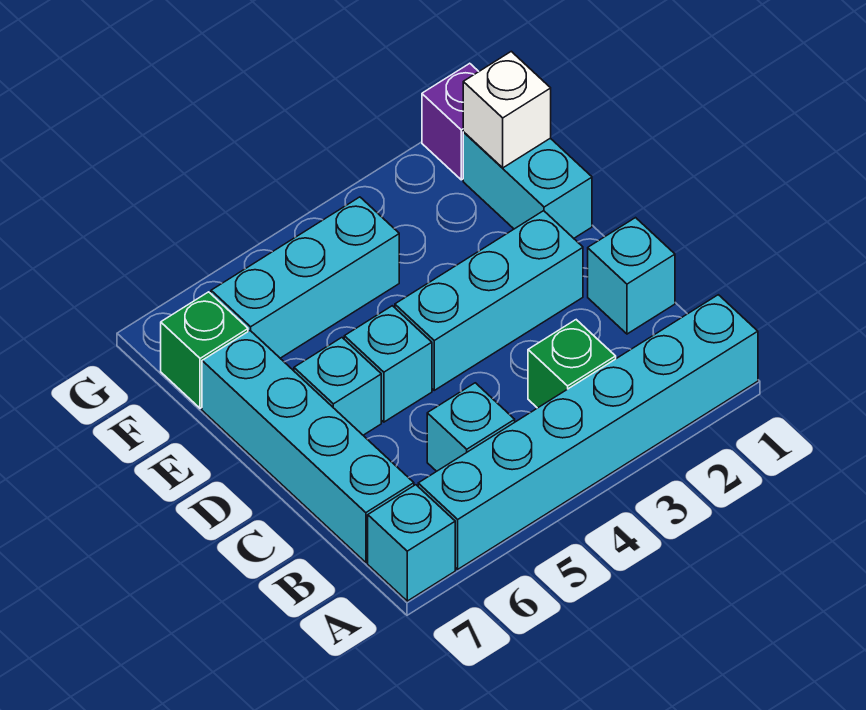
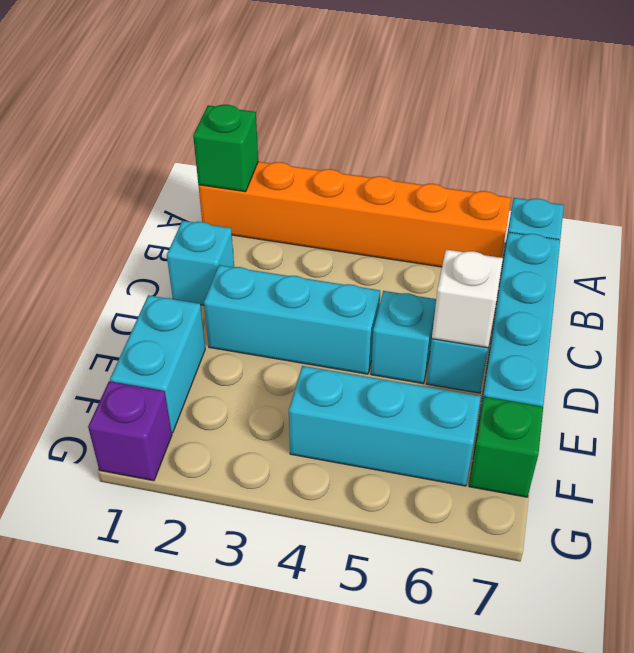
cyan 1x6 brick [418,295,758,569] -> orange 1x6 brick [198,162,511,267]
green 1x1 brick [528,320,616,408] -> green 1x1 brick moved to [193,105,258,192]
cyan 1x1 brick [427,383,515,471] -> none
white 1x1 brick [463,51,551,168] -> white 1x1 brick moved to [432,249,503,348]

